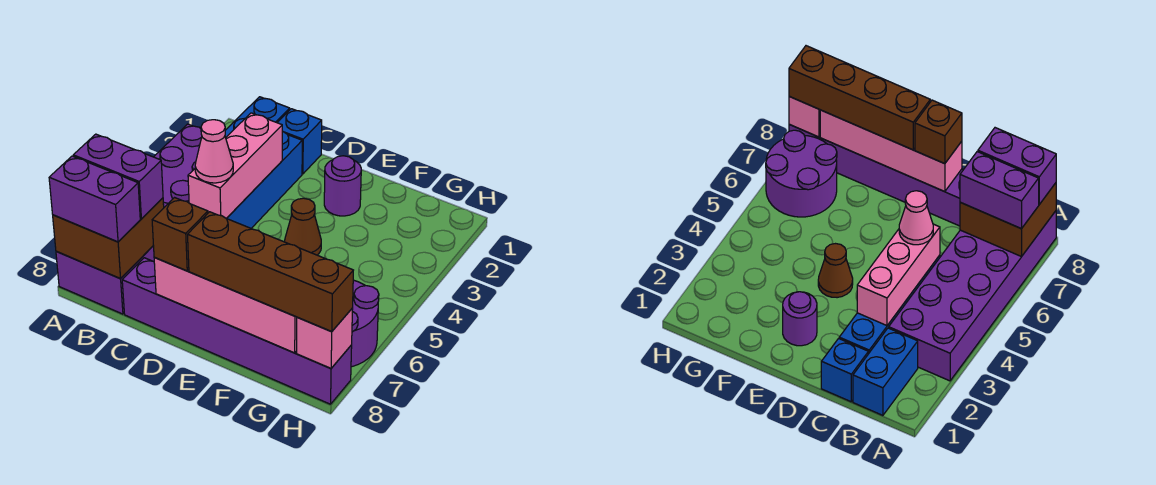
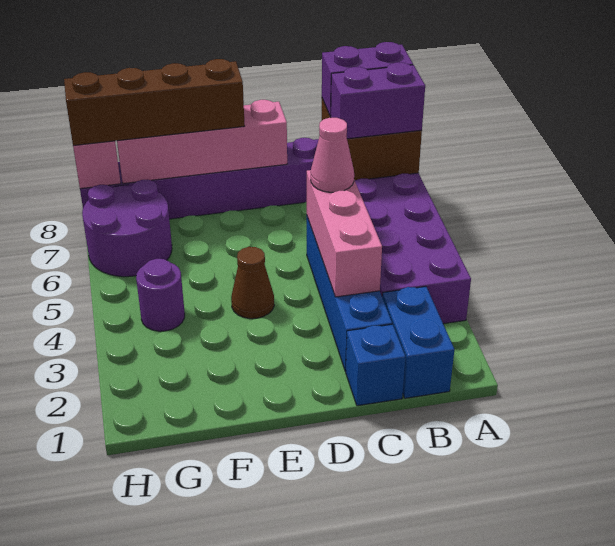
brown 1x1 brick [152,198,208,271] -> none
purple 1x1 round brick [324,156,361,216] -> purple 1x1 round brick moved to [136,259,185,331]

